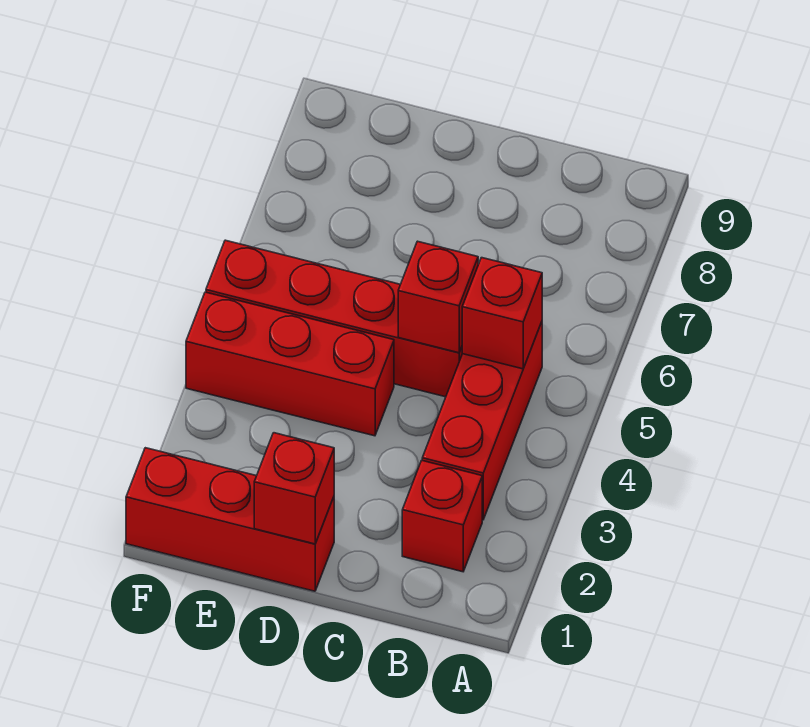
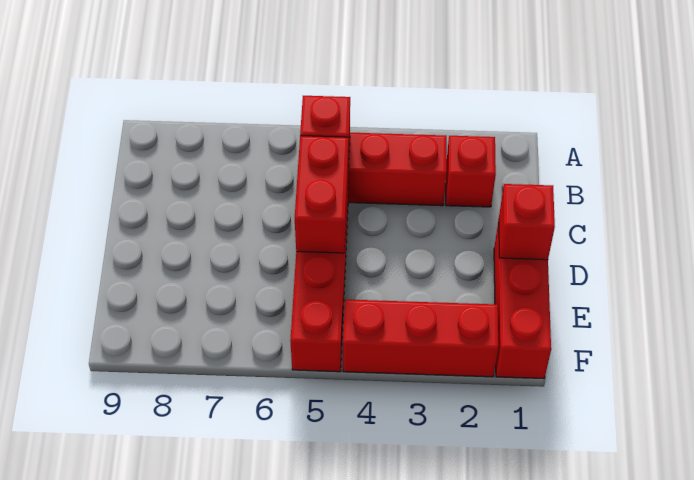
red 1x1 brick [398,241,478,353] -> red 1x2 brick [295,136,348,253]
red 1x3 brick [186,292,394,436] -> red 1x3 brick turned to [343,299,498,377]

